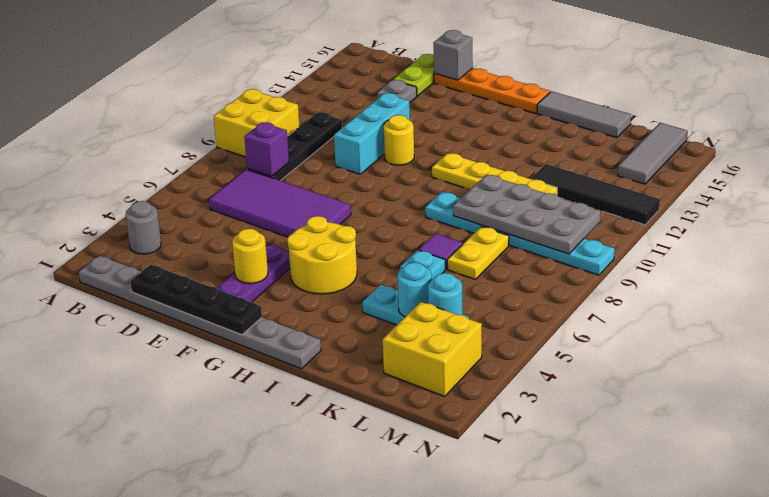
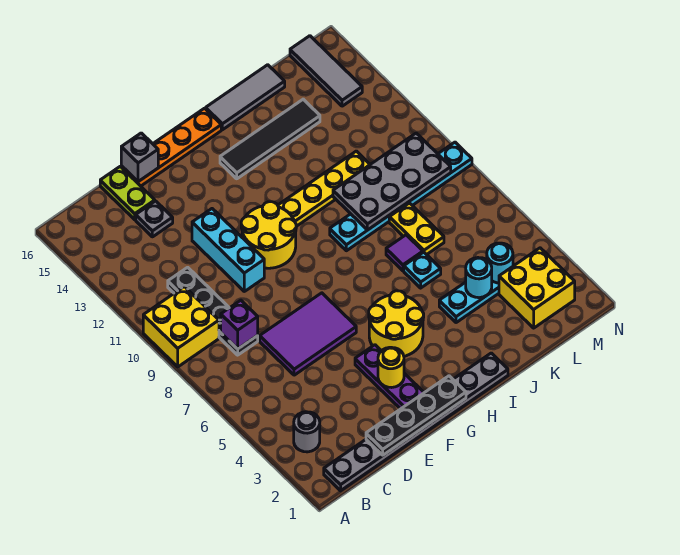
purple 2x4 tile [209,169,351,237] -> purple 2x3 tile [260,293,356,375]
yellow 1x1 round brick [384,115,414,165] -> yellow 2x2 round brick [241,202,296,268]
black 1x4 tile [531,164,660,225] -> black 1x4 tile moved to [220,99,320,179]

